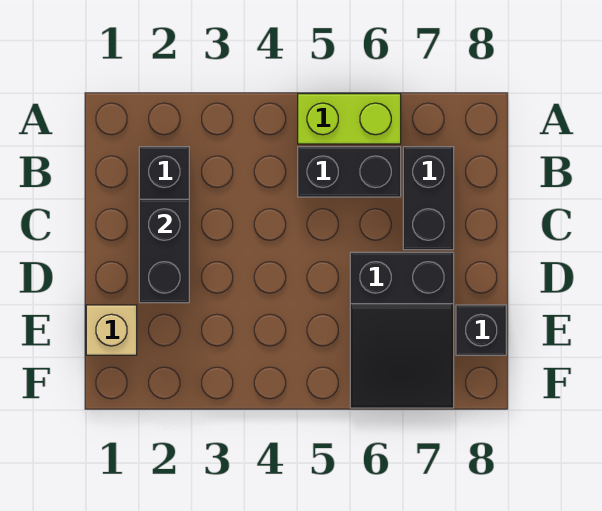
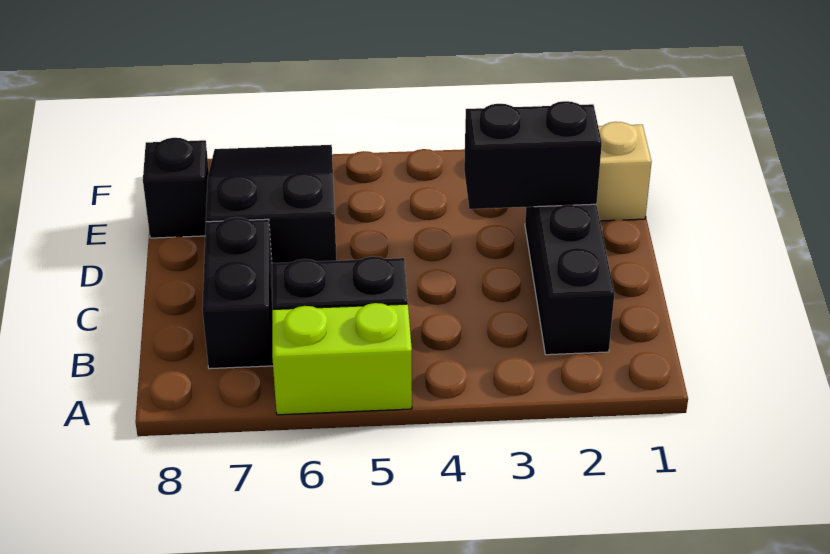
black 1x2 brick [139,199,189,303] -> black 1x2 brick turned to [464,101,602,209]

